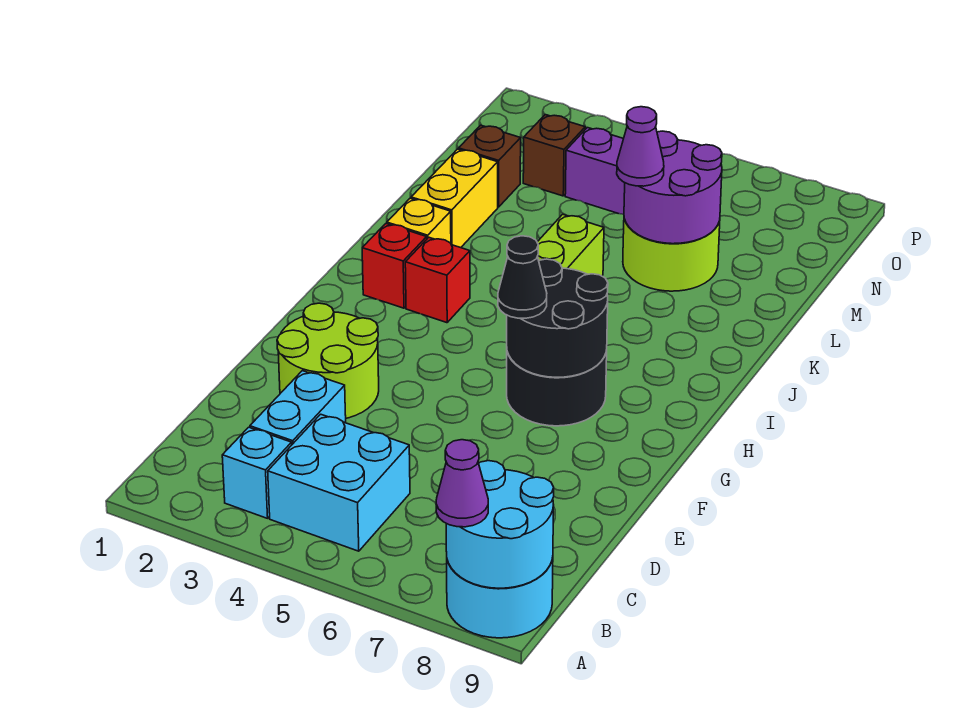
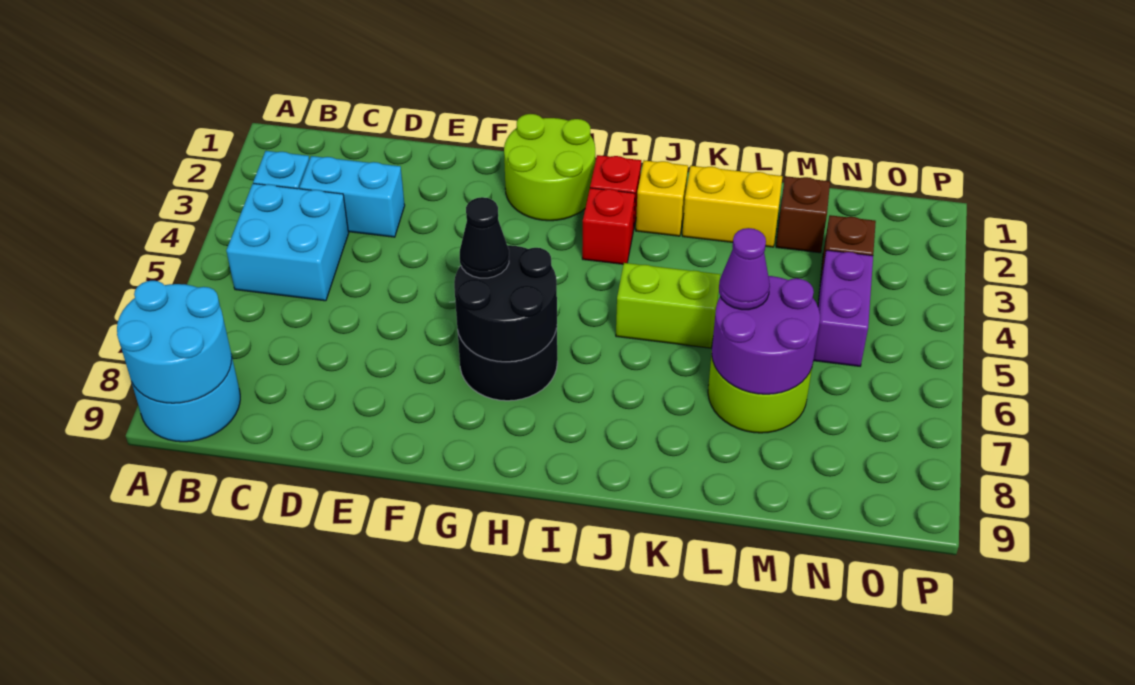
purple 1x1 cone [436,440,488,527] -> none
lime 2x2 round brick [277,303,379,418] -> lime 2x2 round brick moved to [504,114,595,221]

